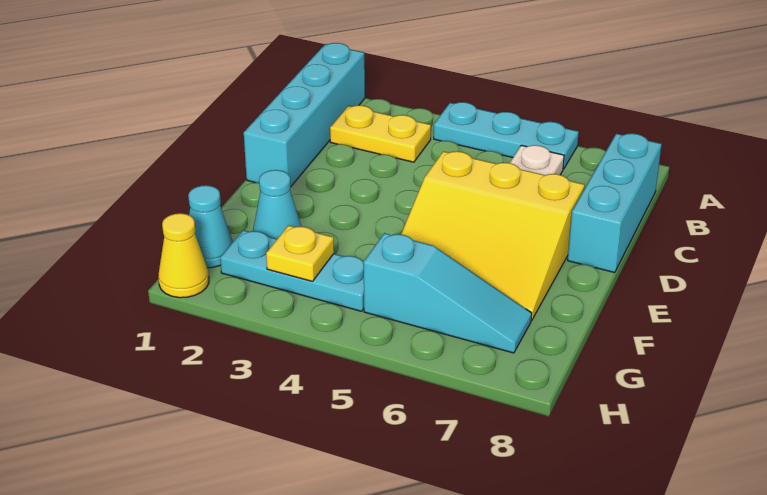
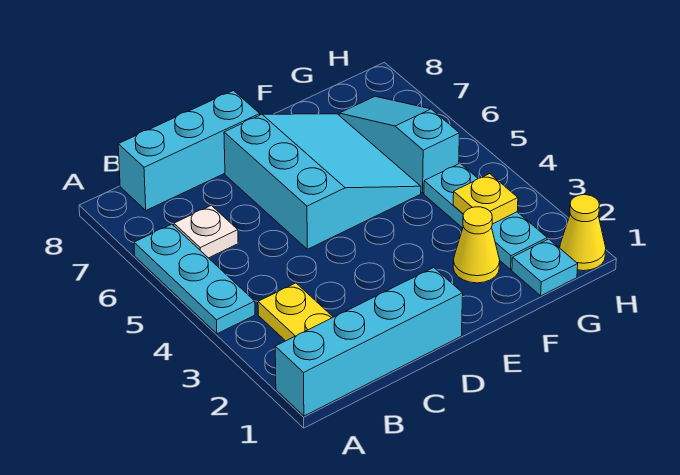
yellow 3x3 slope [401,151,584,320] -> cyan 3x3 slope [224,114,421,249]
cyan 1x1 cone [253,170,301,239] -> yellow 1x1 cone [453,207,500,283]
cyan 1x1 cone [188,185,233,268] -> cyan 1x1 plate [512,239,578,296]

